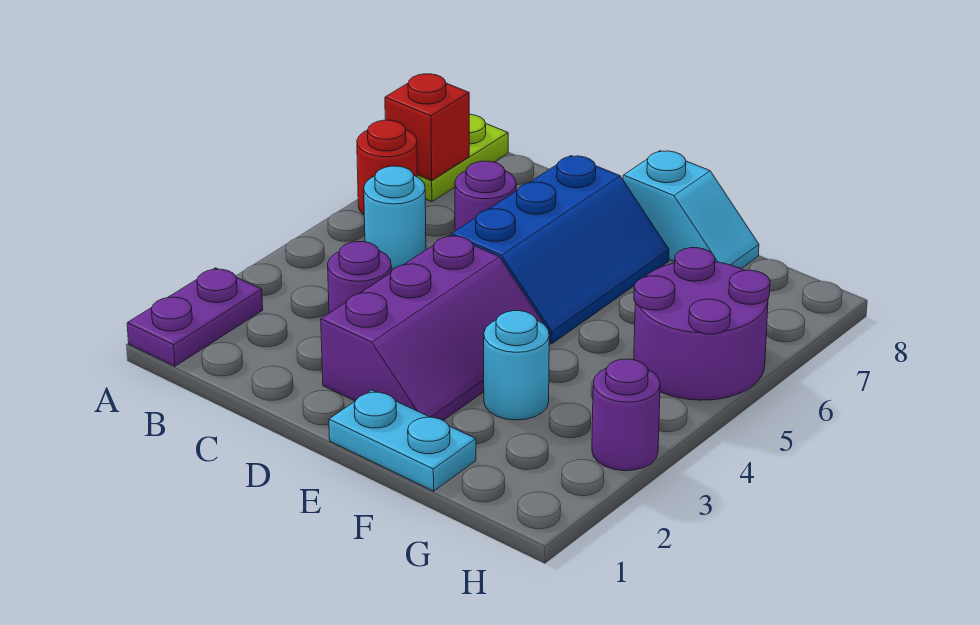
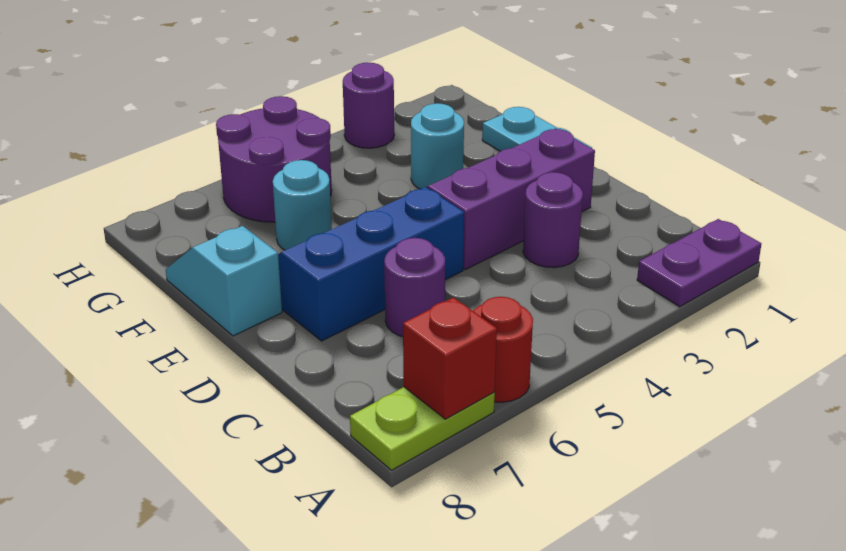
cyan 1x1 round brick [364,166,426,269] -> cyan 1x1 round brick moved to [273,160,332,250]

